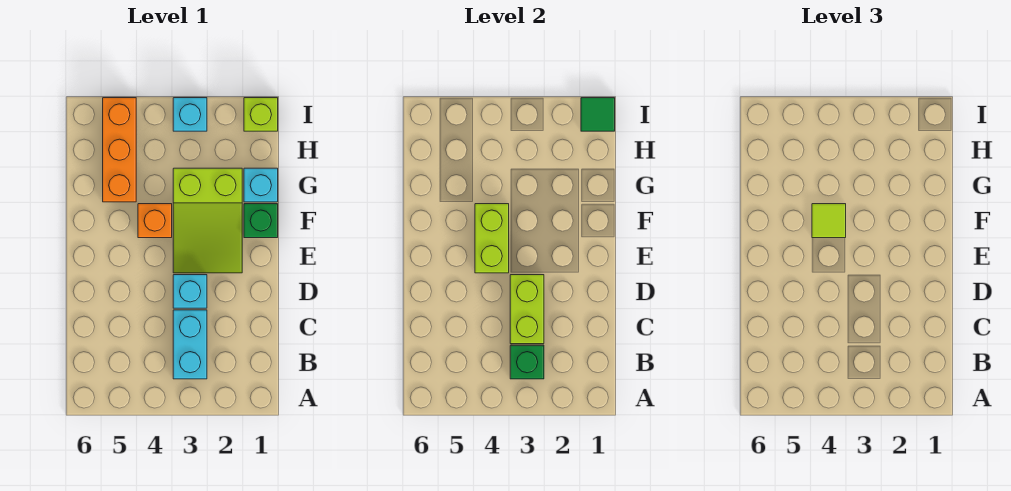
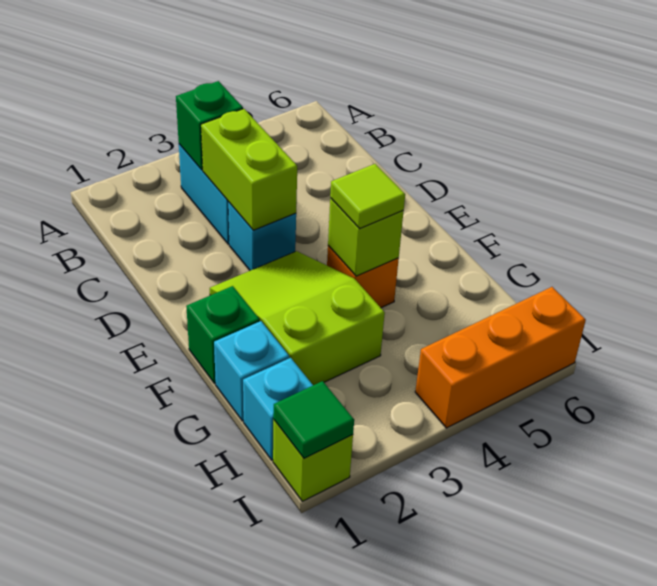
lime 1x2 brick [475,204,509,273] -> lime 1x1 brick [328,198,404,276]
orange 1x3 brick [103,98,136,202] -> orange 1x3 brick turned to [415,287,586,428]
cyan 1x1 brick [173,98,207,131] -> cyan 1x1 brick moved to [243,358,313,460]

